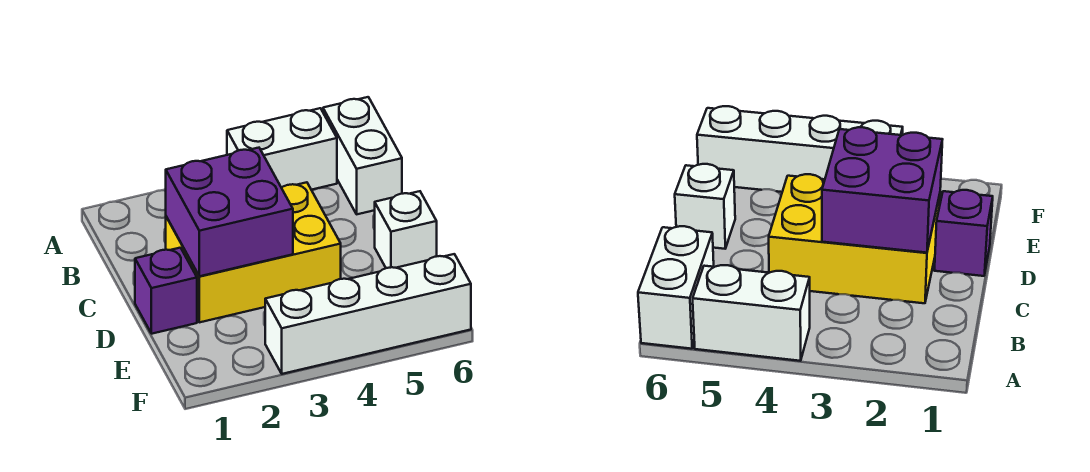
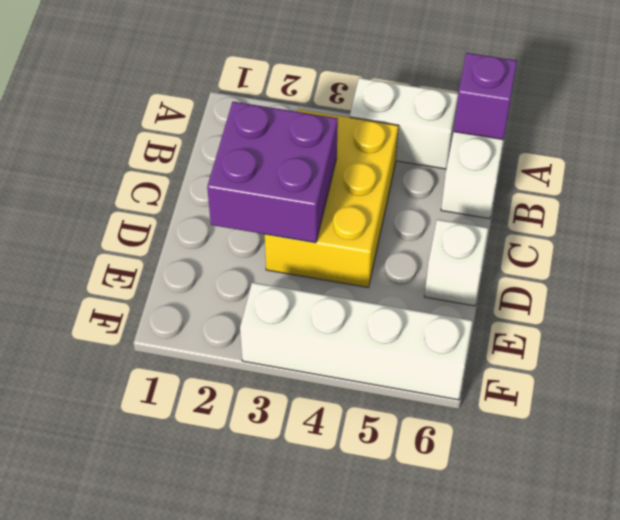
yellow 2x3 brick [166,182,341,322] -> yellow 2x3 brick turned to [265,109,398,287]
purple 1x1 brick [135,248,197,334] -> purple 1x1 brick moved to [454,53,517,140]

